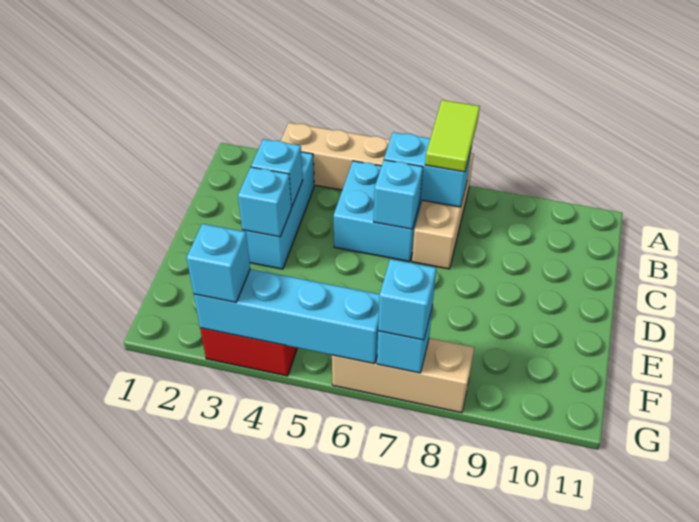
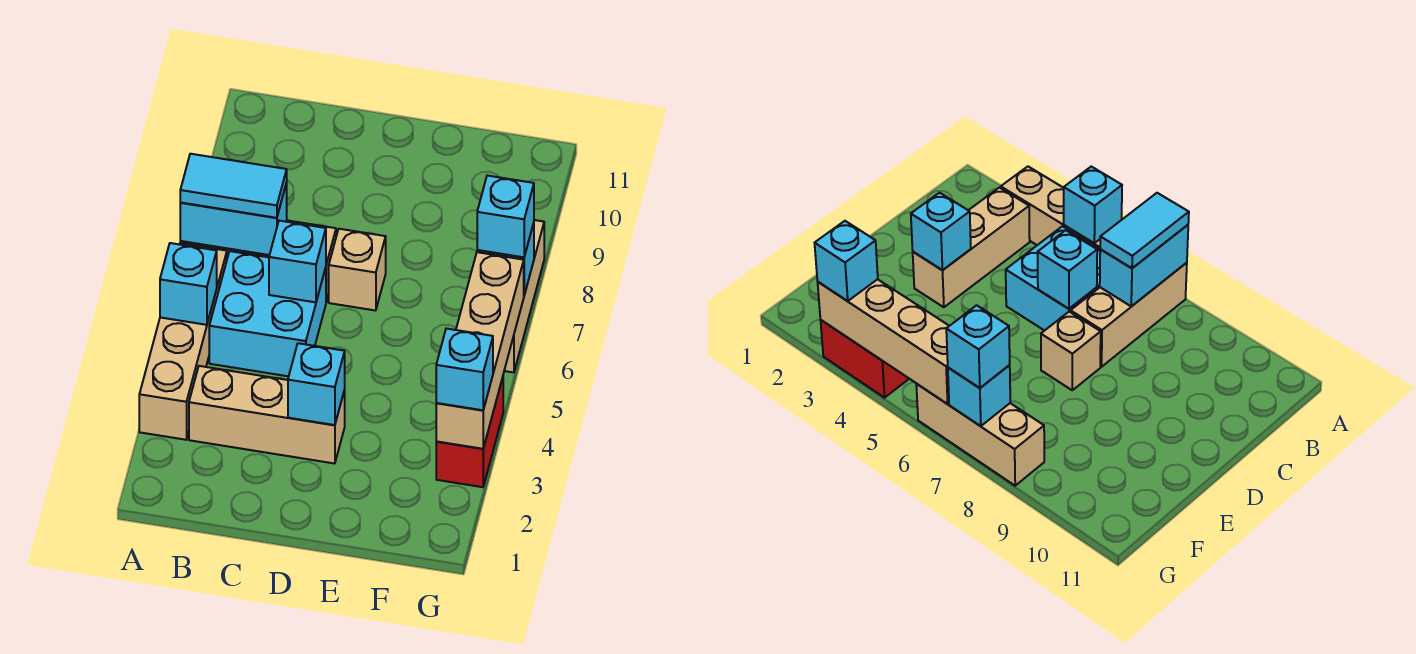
lime 1x2 tile [425,100,480,172] -> cyan 1x2 tile [180,154,287,218]
cyan 1x3 brick [242,152,314,269] -> tan 1x3 brick [189,366,345,464]
cyan 1x2 brick [384,132,471,207] -> cyan 1x2 brick turned to [180,183,287,255]
cyan 1x1 brick [251,139,303,207] -> cyan 1x1 brick moved to [160,243,217,325]
none -> tan 1x1 brick [329,229,386,311]
cyan 1x4 brick [194,269,380,364] -> tan 1x4 brick [436,252,524,449]

